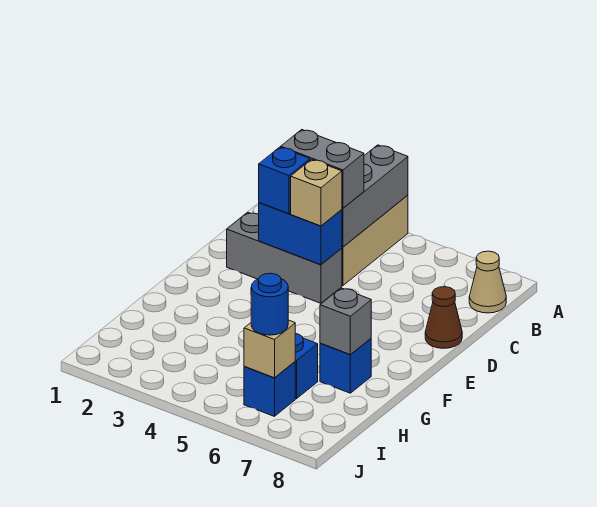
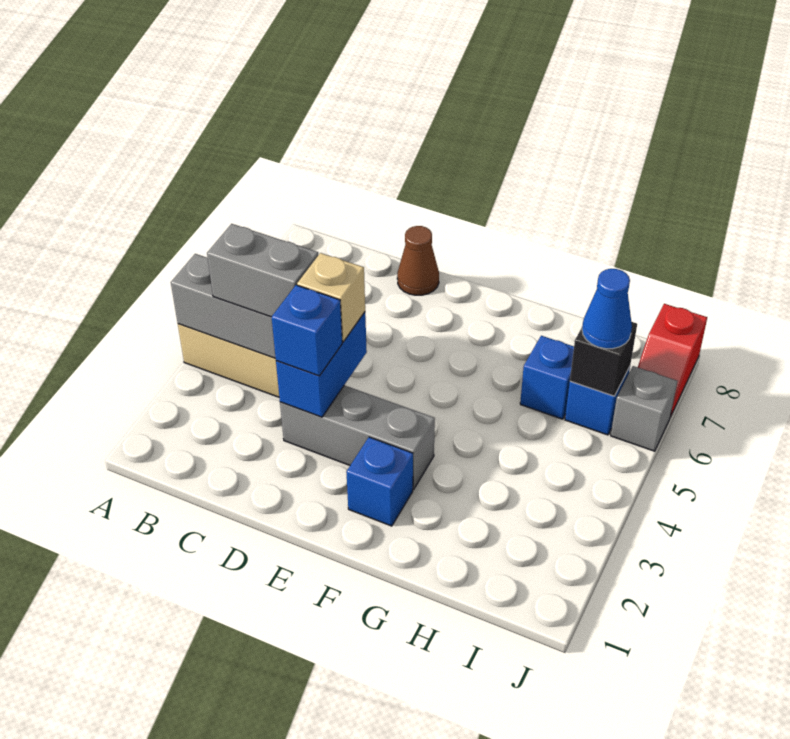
tan 1x1 cone [469,251,506,313] -> none
grey 1x2 brick [281,130,364,208] -> grey 1x2 brick turned to [207,224,318,317]
grey 1x3 brick [227,212,342,303] -> grey 1x3 brick turned to [280,385,435,489]
blue 1x1 brick [320,339,371,393] -> blue 1x1 brick moved to [346,437,413,526]
grey 1x1 brick [320,288,371,355] -> grey 1x1 brick moved to [611,366,677,451]
tan 1x1 brick [244,320,295,378] -> black 1x1 brick [570,322,637,396]
blue 1x1 round brick [251,273,288,335] -> blue 1x1 cone [582,269,632,349]
none -> red 1x2 slope [638,304,707,417]

